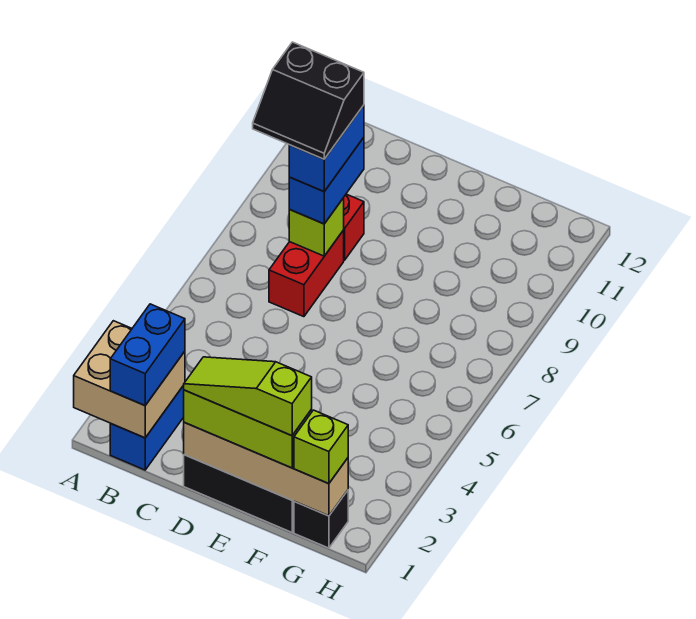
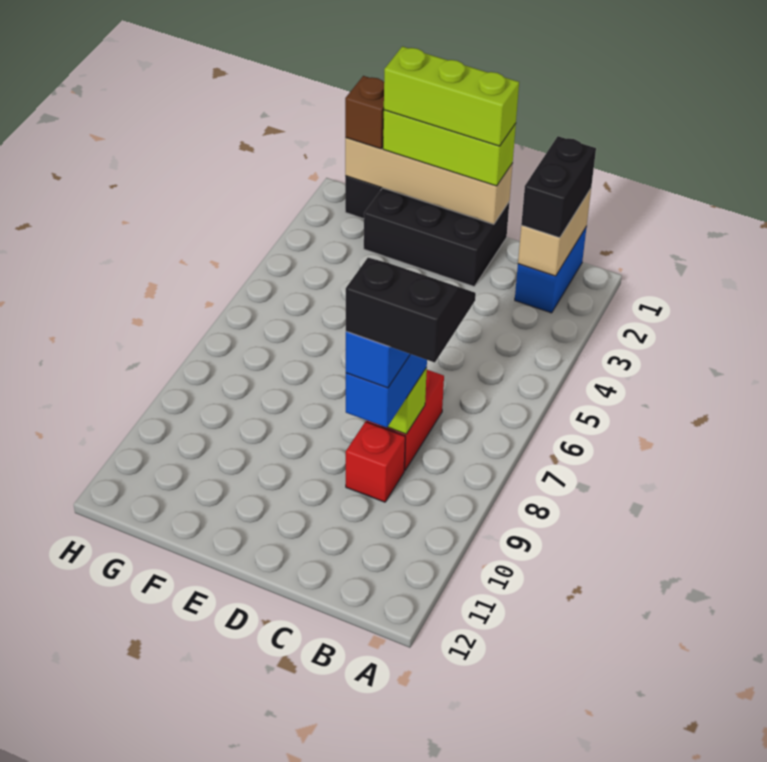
tan 2x2 brick [74,321,185,438] -> tan 1x2 brick [518,189,591,276]
blue 1x2 brick [110,304,185,405] -> black 1x2 brick [521,136,596,238]
lime 1x3 slope [183,357,312,436] -> lime 1x3 brick [384,46,519,146]
lime 1x1 brick [294,410,348,484] -> brown 1x1 brick [345,76,384,149]

